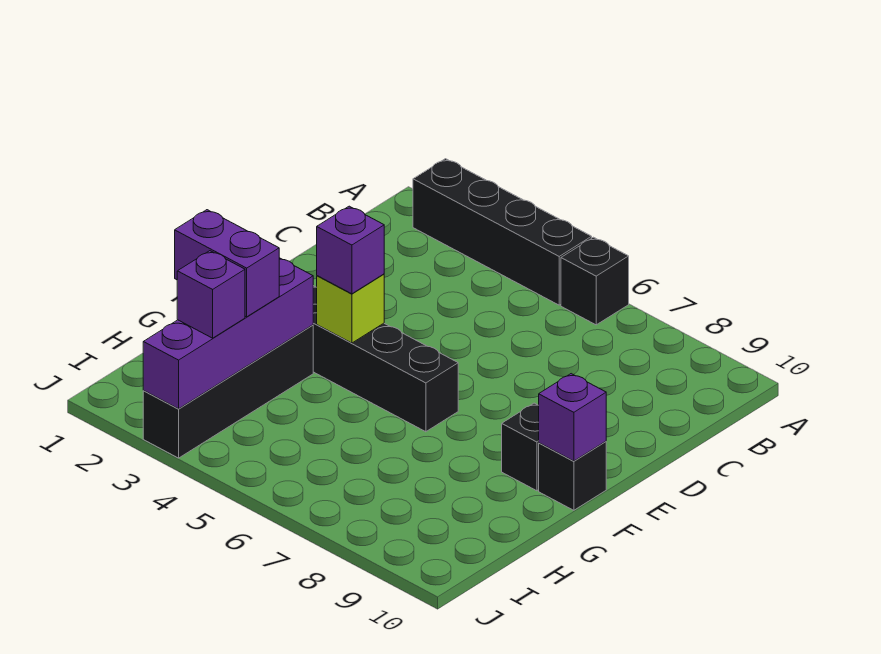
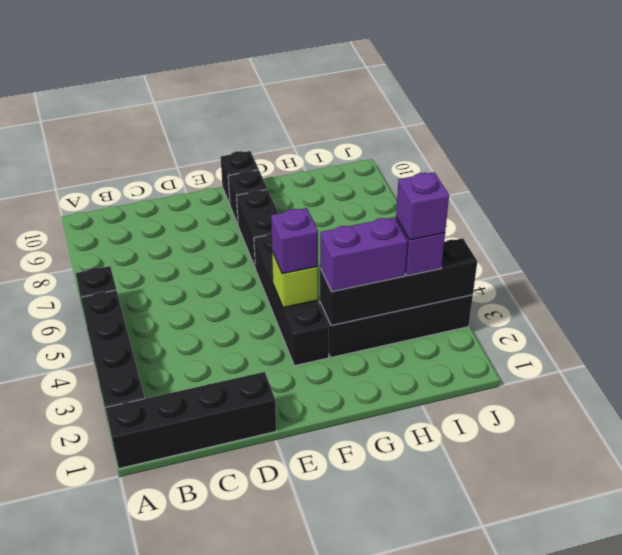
none -> black 1x4 brick [106,372,276,469]
none -> black 1x2 brick [237,190,278,267]
purple 1x1 brick [539,374,606,461] -> purple 1x1 brick moved to [396,172,449,240]
purple 1x4 brick [143,258,313,409] -> black 1x4 brick [320,238,477,325]
purple 1x2 brick [175,210,279,317] -> purple 1x2 brick turned to [320,217,407,291]

